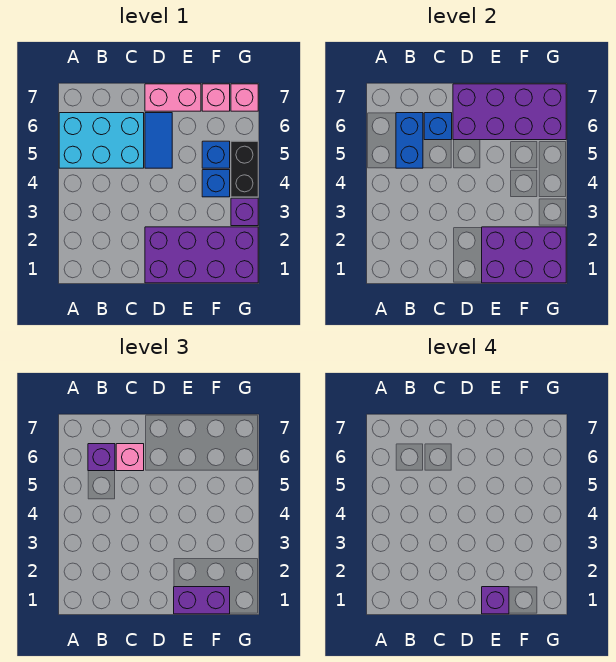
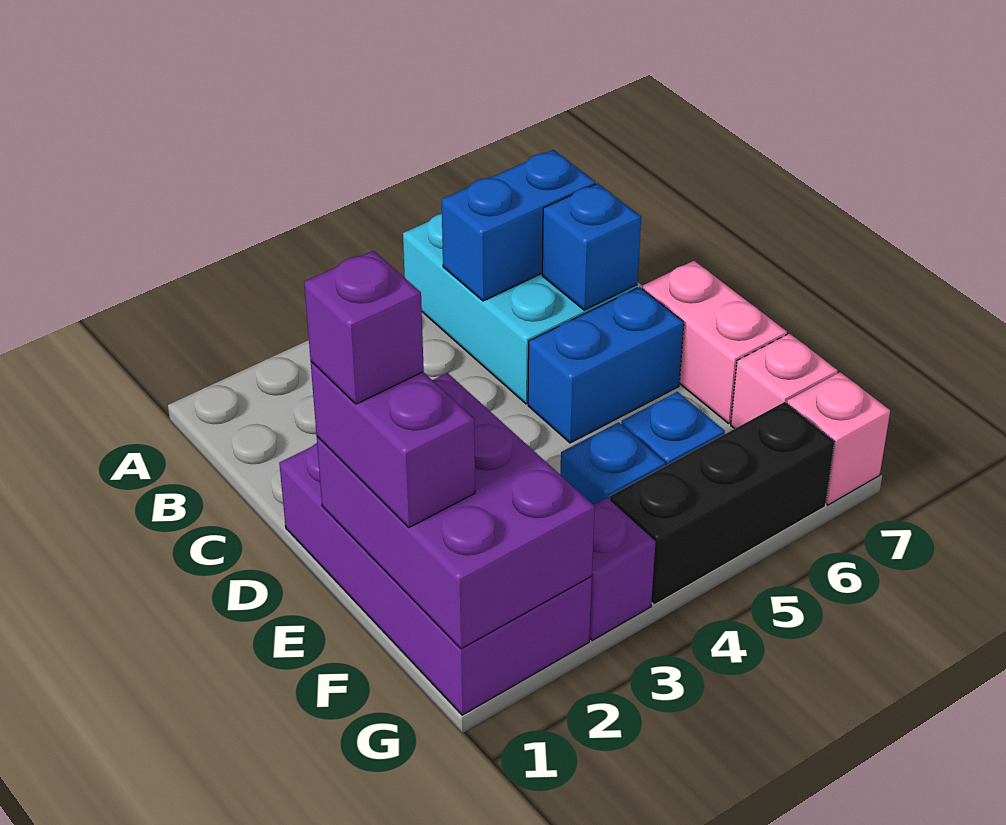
purple 1x1 brick [88,444,115,471] -> none
pink 1x1 brick [116,444,144,471] -> none
blue 1x2 tile [145,113,172,168] -> blue 1x2 brick [528,287,684,443]
purple 2x4 brick [453,84,566,140] -> none
black 1x2 brick [231,141,258,197] -> black 1x3 brick [610,402,834,605]

